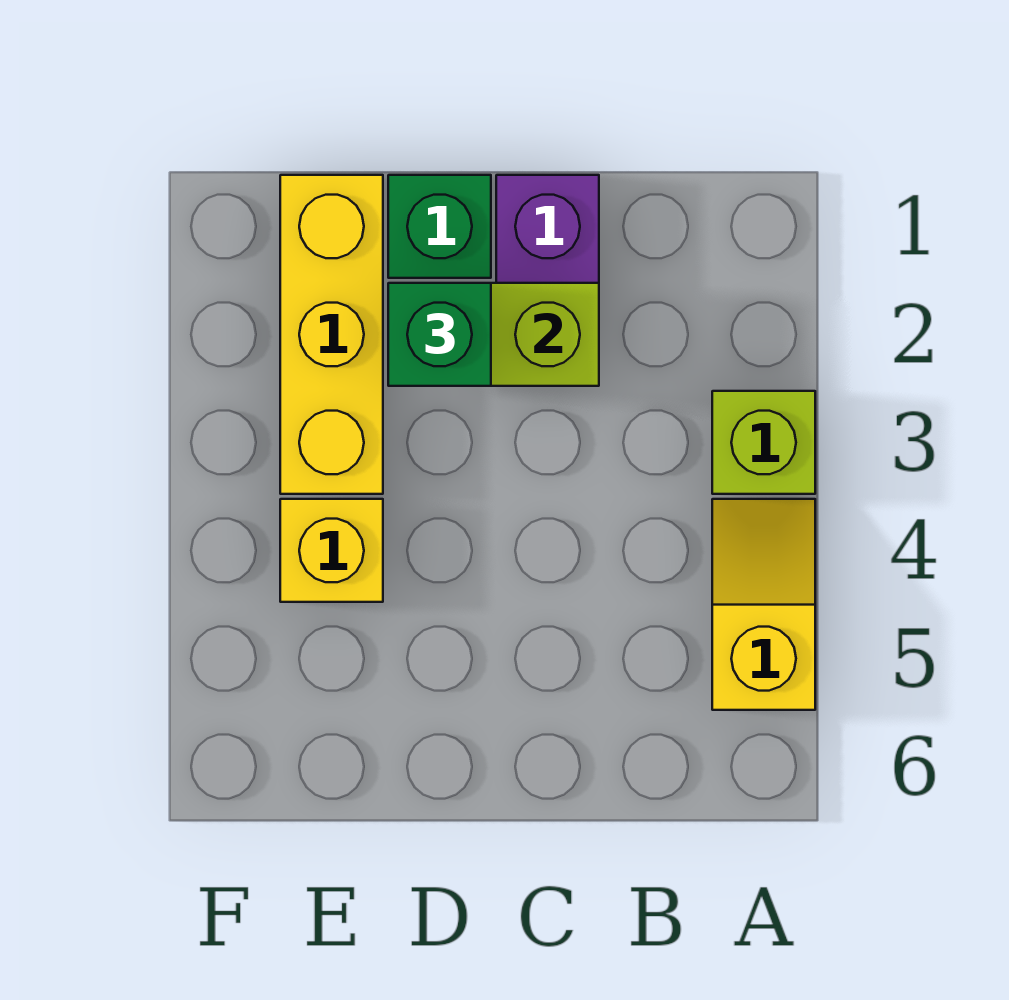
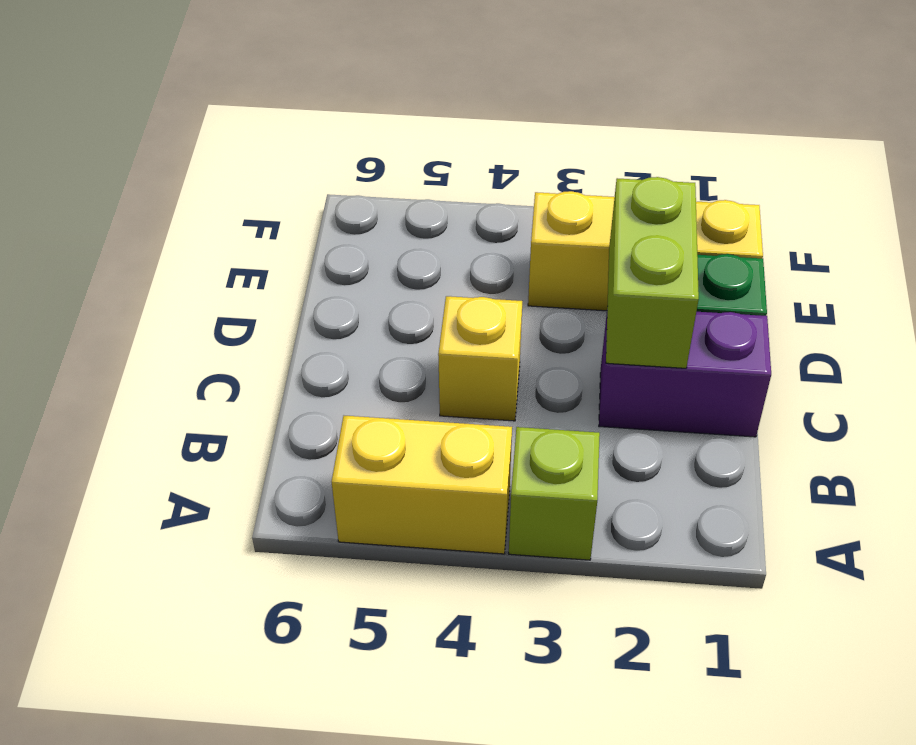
yellow 1x2 slope [712,499,815,710] -> yellow 1x2 brick [332,416,512,554]
green 1x1 brick [388,283,491,386] -> none
yellow 1x1 brick [280,499,383,602] -> yellow 1x1 brick moved to [438,296,522,421]

